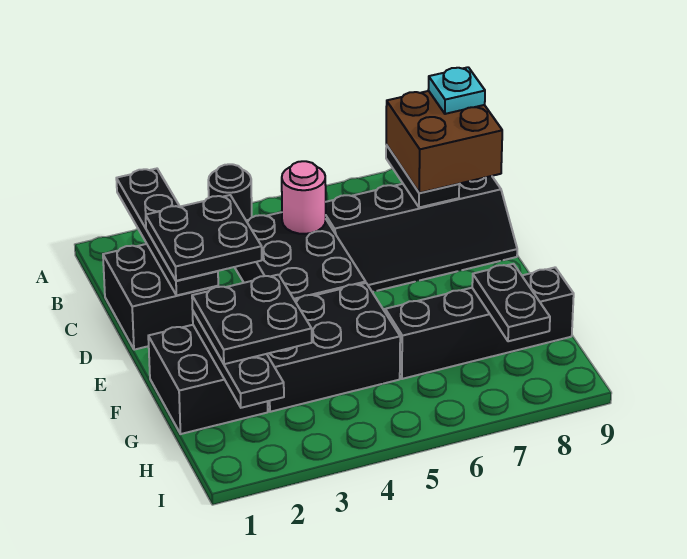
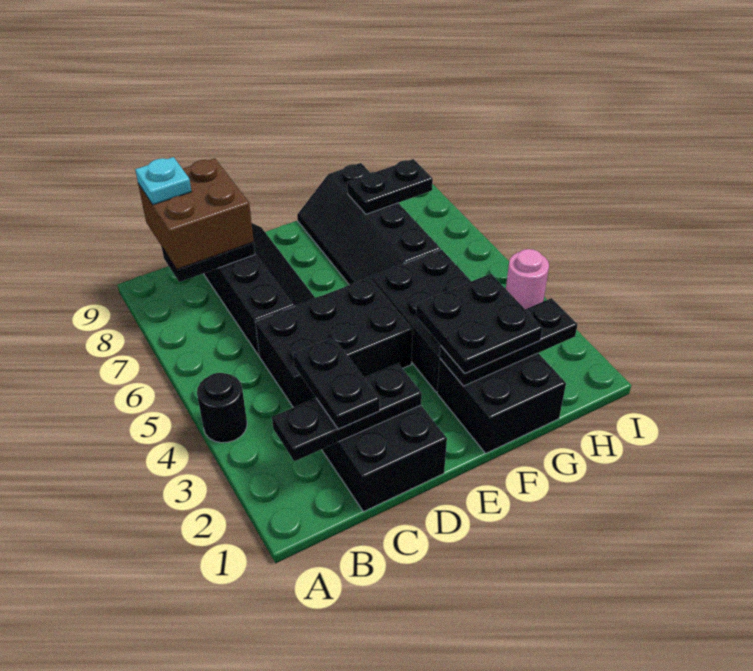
black 1x4 plate [116,169,218,295] -> black 1x3 plate [272,363,422,461]
black 2x2 plate [146,195,262,281] -> black 1x2 plate [293,337,380,429]
pink 1x1 round brick [282,161,326,234] -> pink 1x1 round brick moved to [506,249,549,309]

